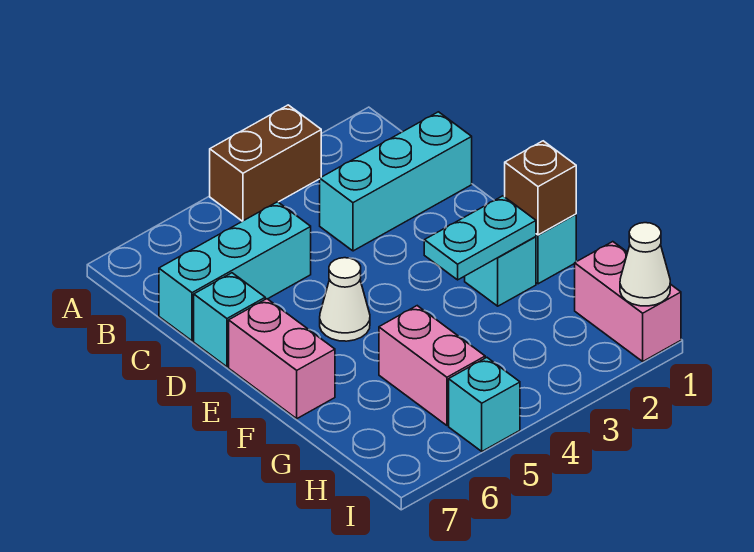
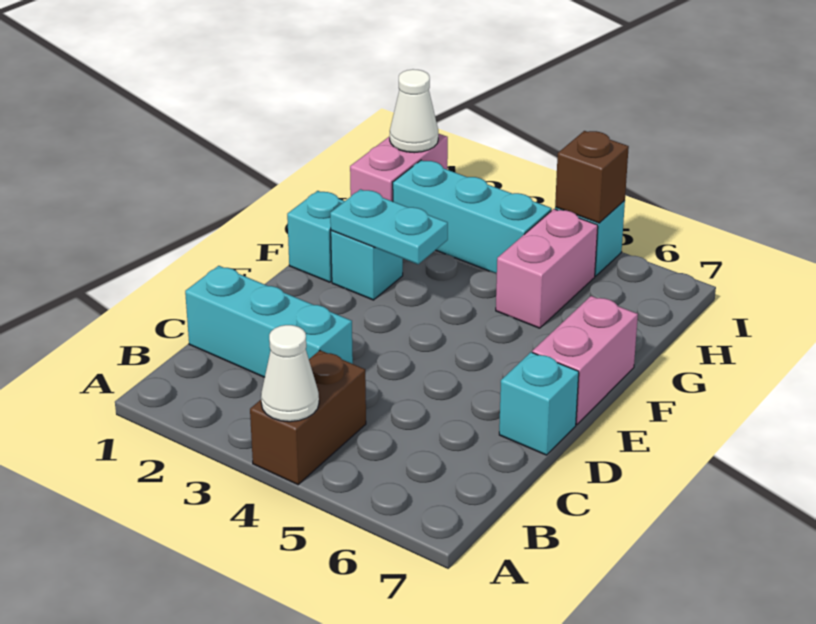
brown 1x2 brick [210,105,321,221] -> brown 1x2 brick turned to [250,350,366,485]
cyan 1x3 brick [159,202,311,341] -> cyan 1x3 brick moved to [393,160,552,274]
white 1x1 cone [320,258,370,341] -> white 1x1 cone moved to [261,325,319,422]
brown 1x1 brick [505,141,576,235] -> brown 1x1 brick moved to [555,131,629,223]

